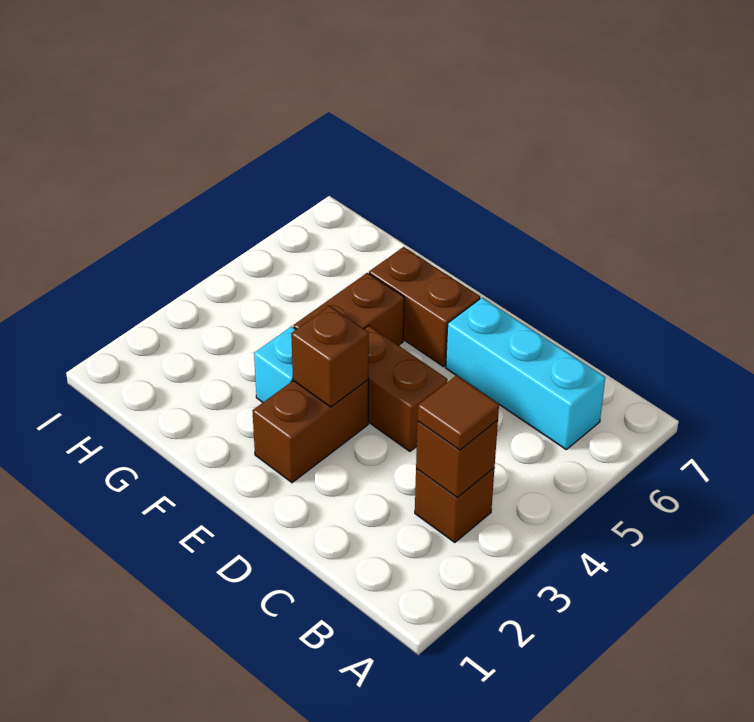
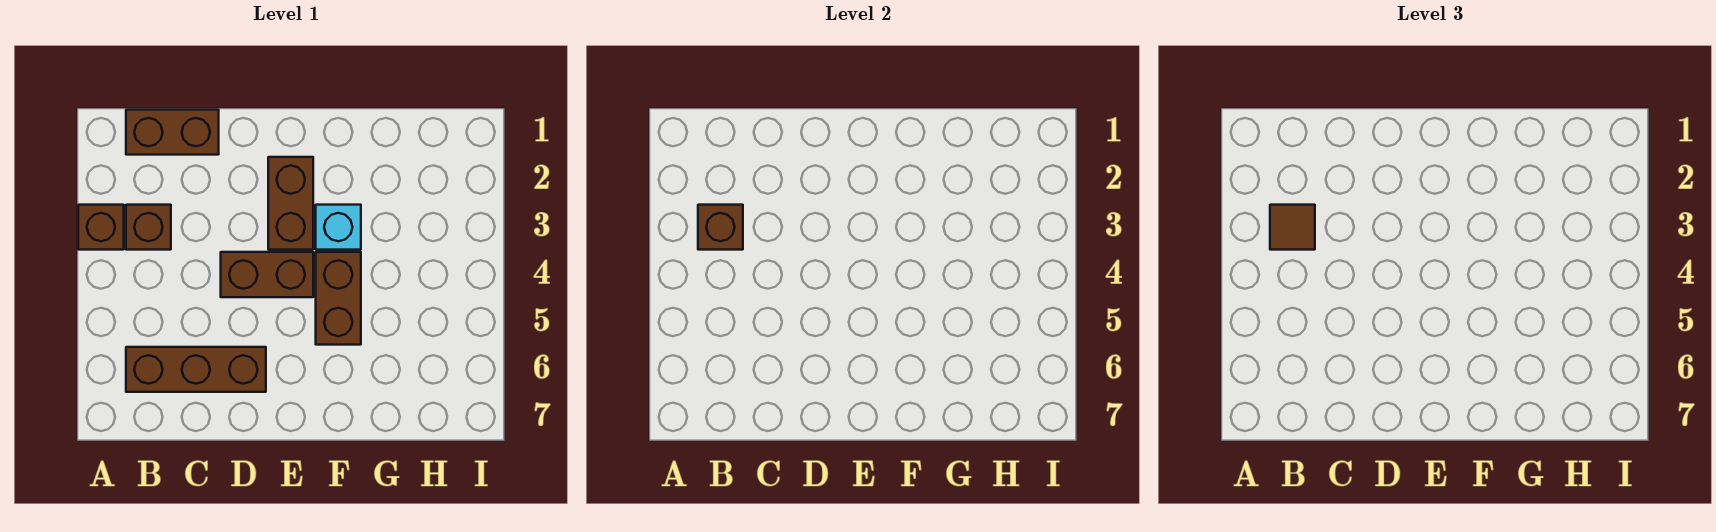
cyan 1x3 brick [446,298,605,450] -> brown 1x3 brick [126,347,266,392]
brown 1x1 brick [291,306,369,407] -> brown 1x1 brick moved to [78,205,124,250]
brown 1x2 brick [369,247,480,367] -> brown 1x2 brick moved to [126,110,219,155]

